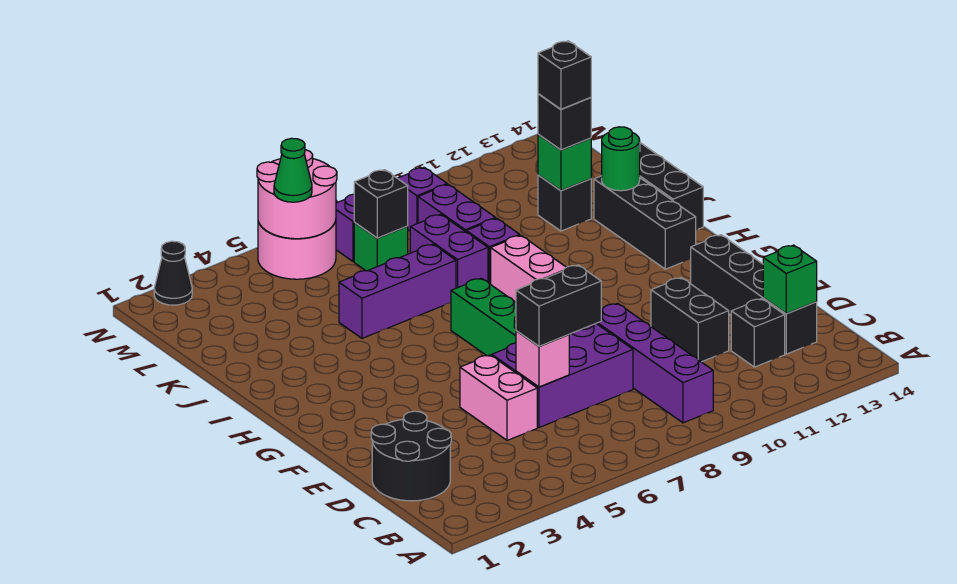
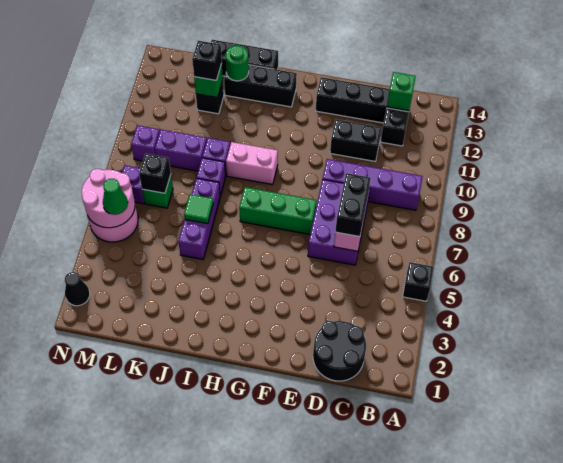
pink 1x2 brick [460,355,537,440] -> none
none -> green 1x1 tile [184,194,213,224]
purple 1x2 brick [410,214,488,288] -> purple 1x1 brick [197,158,226,196]
black 1x1 brick [538,41,591,109] -> black 1x1 brick moved to [403,262,434,301]

